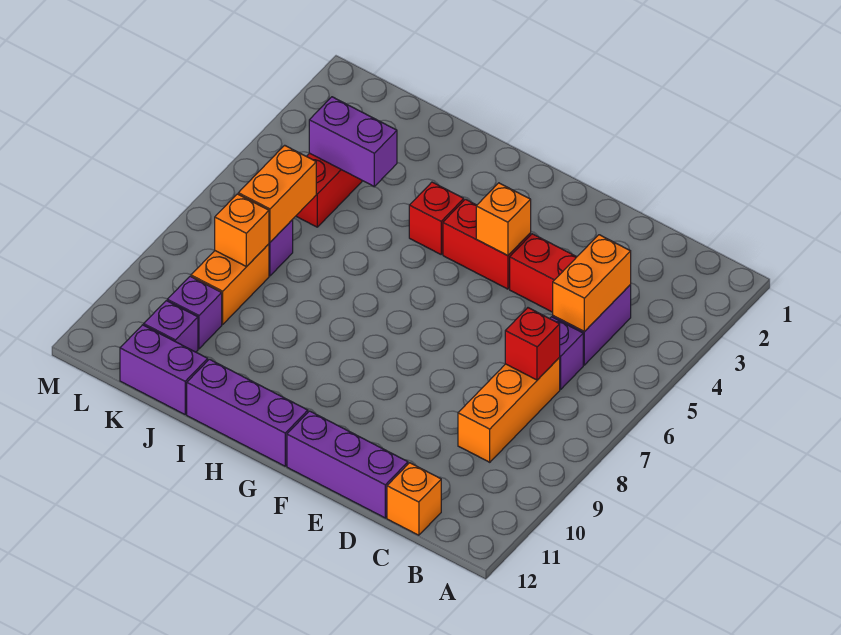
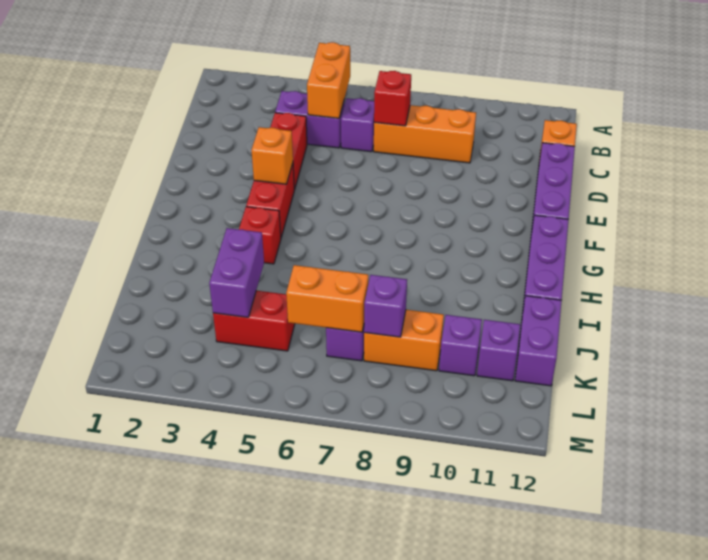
orange 1x2 brick [553,235,631,332] -> orange 1x2 brick turned to [307,42,350,118]
orange 1x1 brick [215,194,269,267] -> purple 1x1 brick [364,275,407,337]

